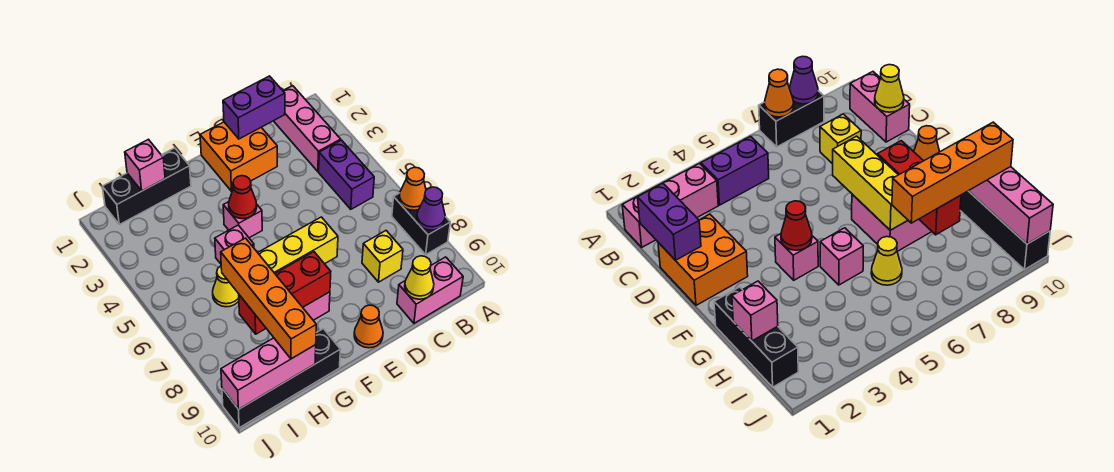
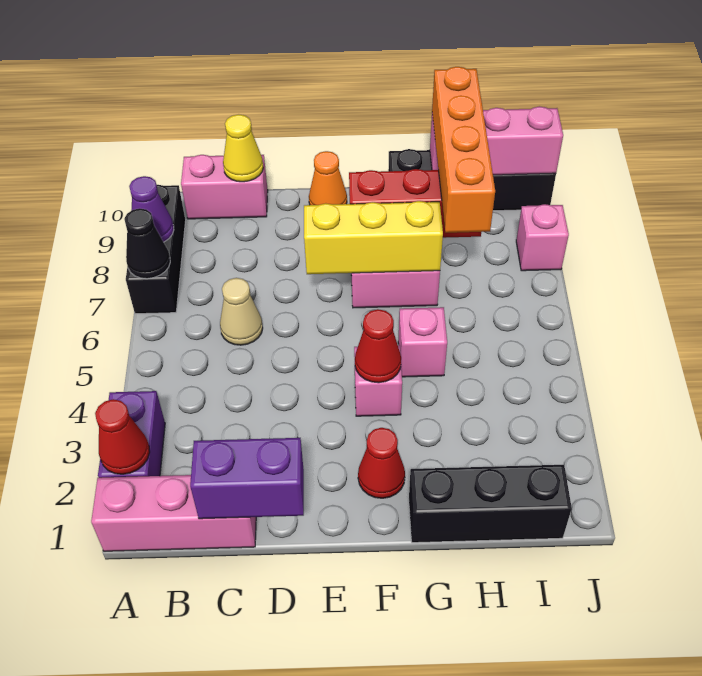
none -> red 1x1 cone [95,399,150,474]
black 1x2 brick [392,193,450,254] -> black 1x3 brick [126,185,186,314]
orange 1x1 cone [399,167,426,210] -> black 1x1 cone [124,208,170,279]
pink 1x3 brick [274,86,341,171] -> pink 1x3 brick turned to [91,475,256,551]
purple 1x2 brick [319,140,374,209] -> purple 1x2 brick moved to [98,391,165,478]
none -> tan 1x1 cone [220,278,263,345]
yellow 1x1 brick [362,231,403,282] -> none
orange 2x2 brick [200,122,277,191] -> none
none -> red 1x1 cone [358,428,405,498]
pink 1x1 brick [125,139,165,191] -> pink 1x1 brick moved to [516,204,569,271]
yellow 1x1 cone [213,266,239,307] -> none

